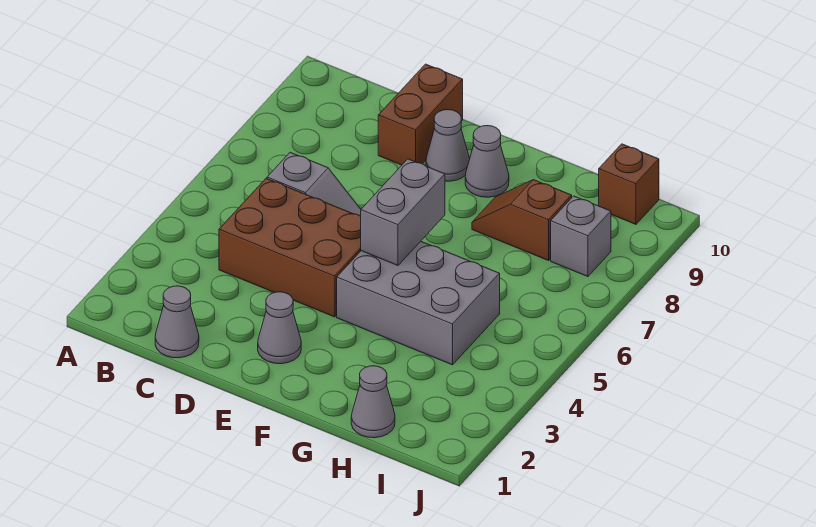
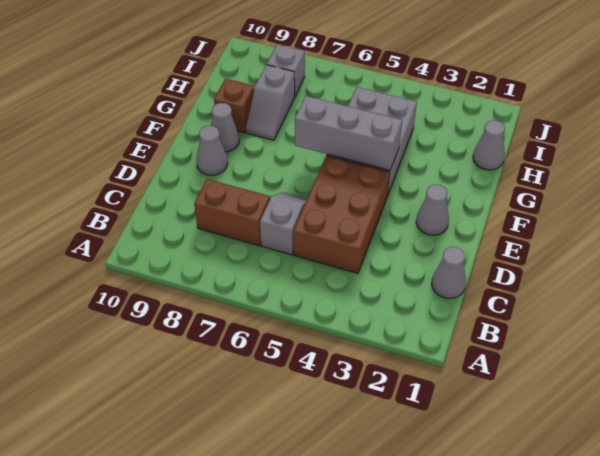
brown 1x2 brick [378,64,463,165] -> brown 1x2 brick moved to [194,179,270,246]
grey 1x2 brick [361,159,445,265] -> grey 1x3 brick [295,96,402,170]
brown 1x2 slope [472,180,572,261] -> grey 1x2 slope [246,65,295,140]
brown 1x1 brick [599,144,659,224] -> brown 1x1 brick moved to [214,79,254,133]

